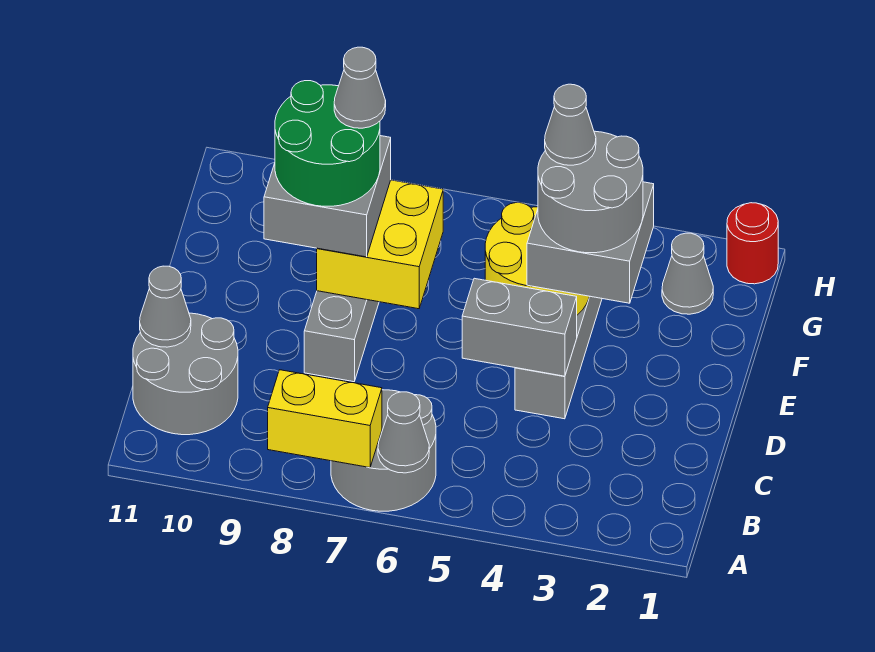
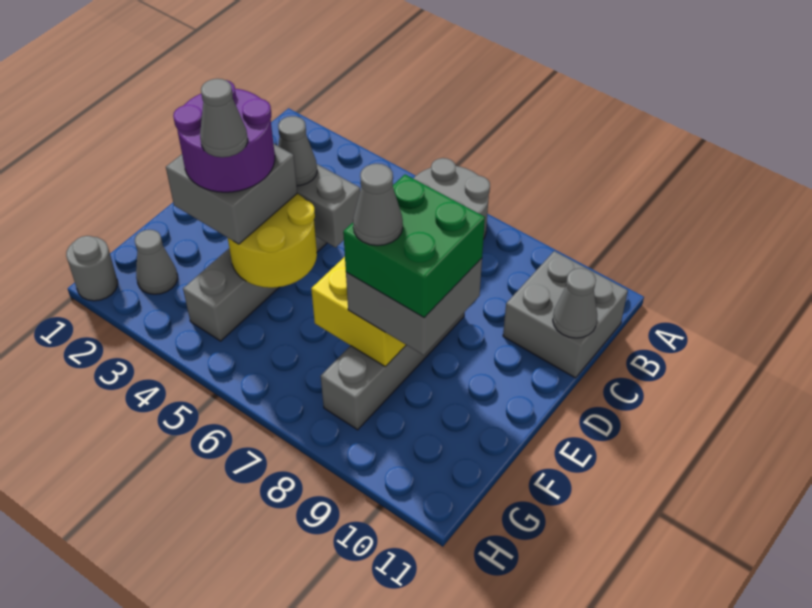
grey 1x1 cone [378,392,429,473] -> grey 1x1 cone moved to [278,116,317,186]
yellow 1x2 brick [268,370,382,468] -> none
grey 2x2 round brick [133,313,238,435] -> grey 2x2 brick [503,251,628,378]
grey 2x2 round brick [538,131,643,253] -> purple 2x2 round brick [173,80,275,192]
green 2x2 round brick [275,81,380,206] -> green 2x2 brick [343,175,485,318]
red 1x1 round brick [727,203,778,284] -> grey 1x1 round brick [66,236,118,301]

